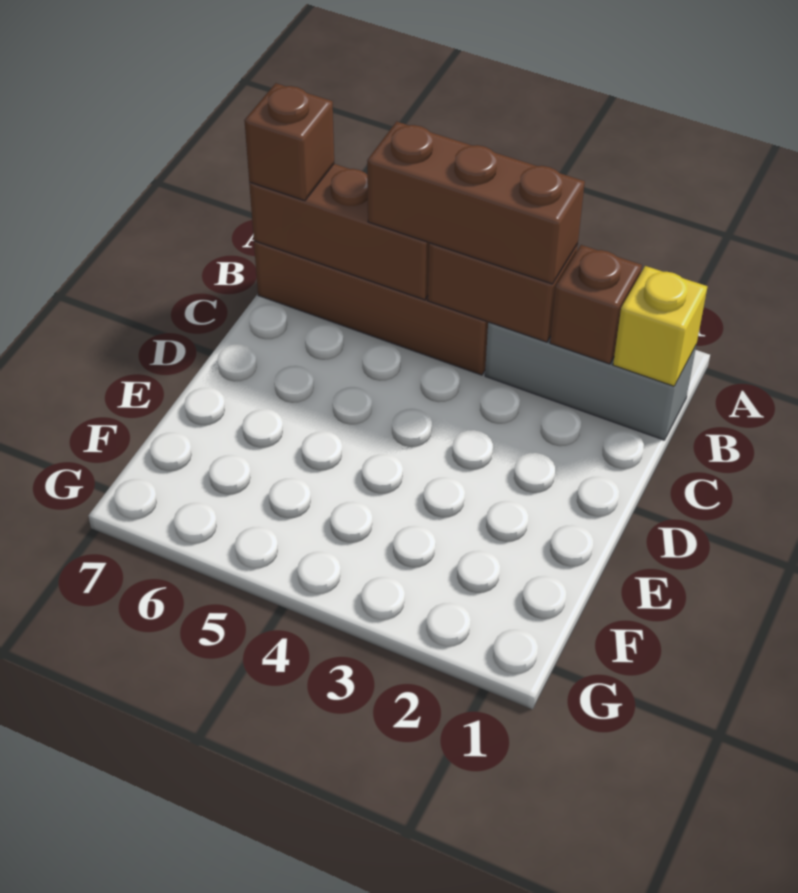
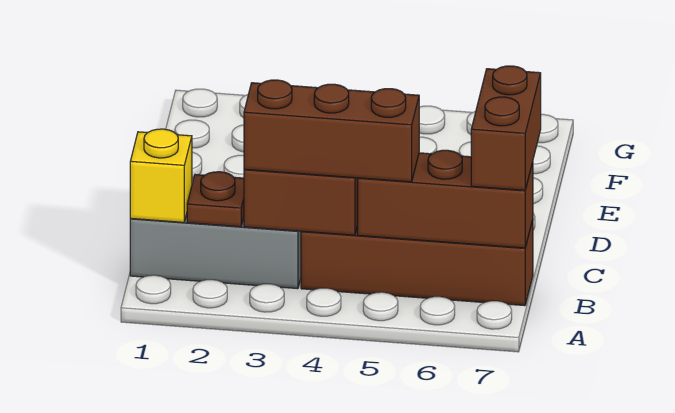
brown 1x1 brick [550,245,642,364] -> brown 1x1 plate [187,172,244,227]
brown 1x1 brick [244,83,334,201] -> brown 1x2 brick [471,66,541,190]

